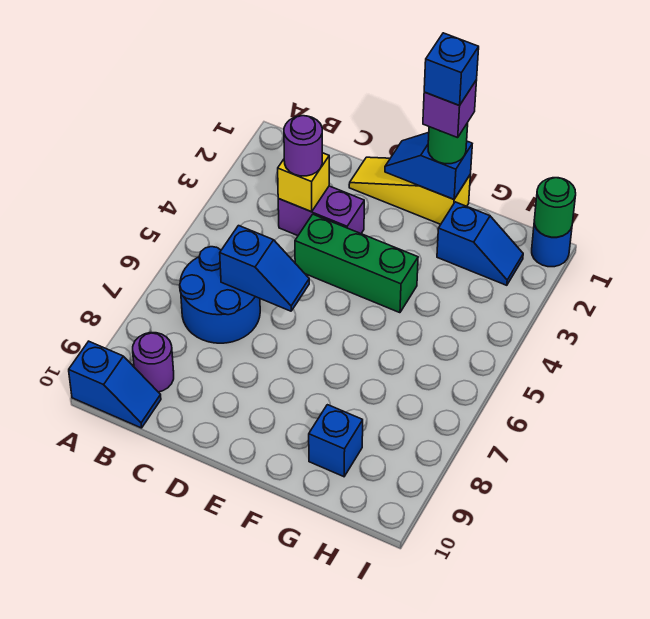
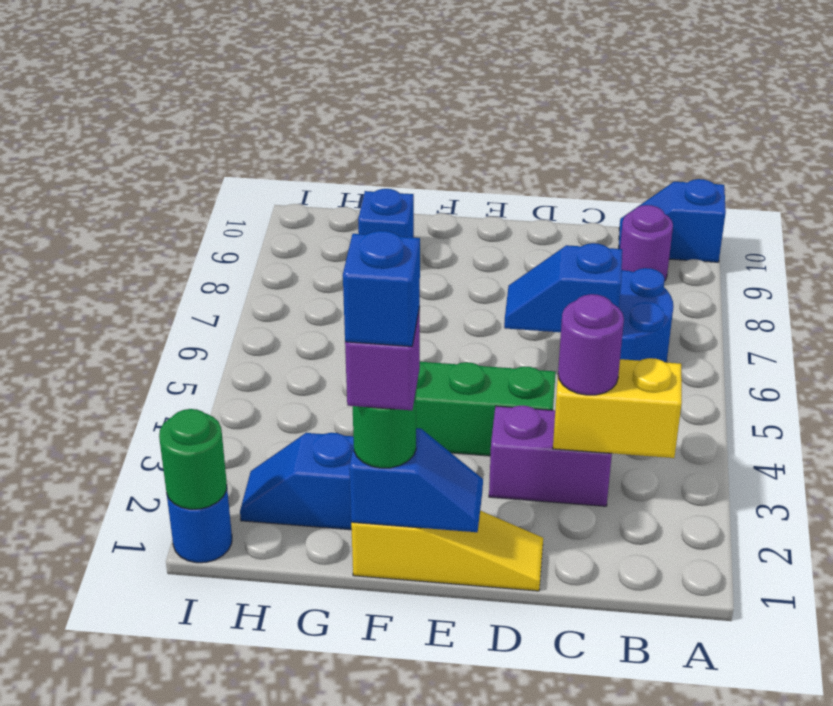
yellow 1x1 brick [278,153,329,212] -> yellow 1x2 brick [553,358,682,458]

